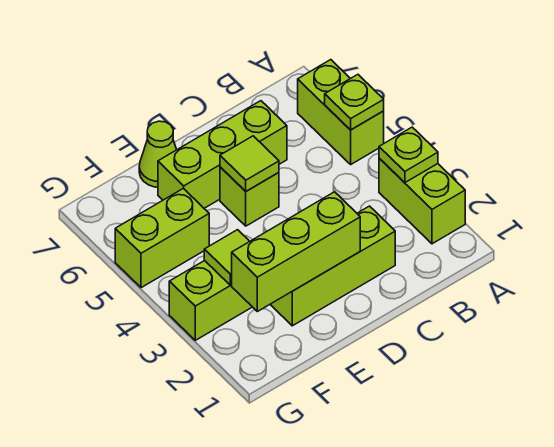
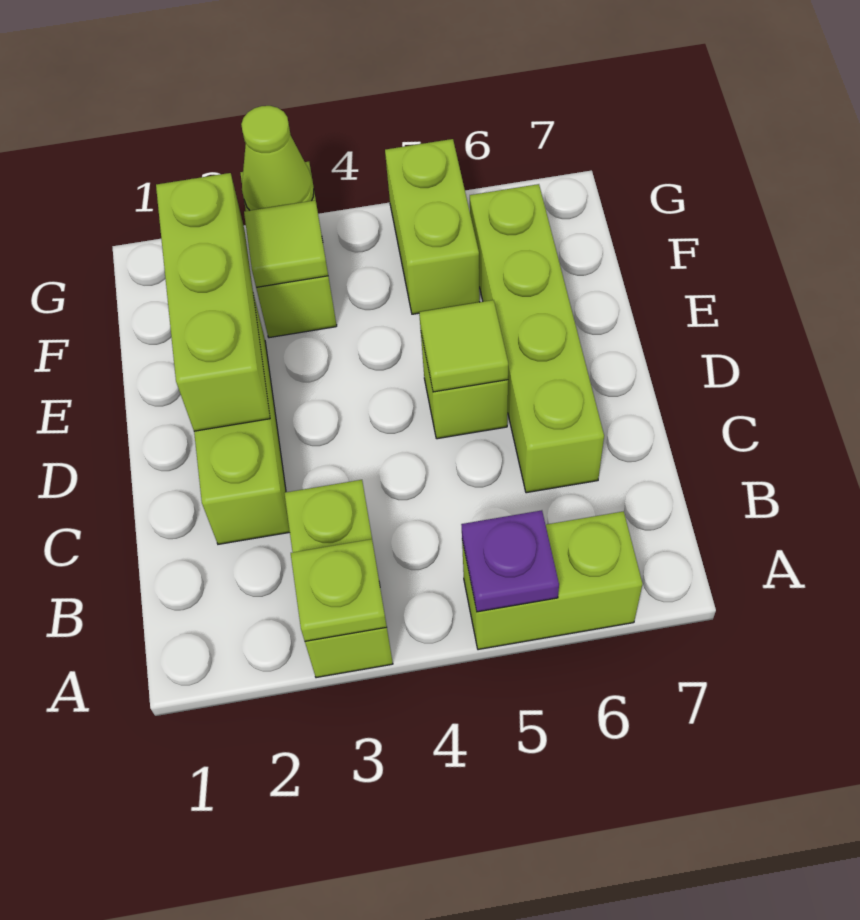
lime 1x2 brick [379,158,465,244] -> lime 1x2 brick turned to [284,480,393,678]
lime 1x1 plate [325,75,384,130] -> purple 1x1 plate [461,510,559,612]
lime 1x3 brick [158,101,287,208] -> lime 1x4 brick [470,184,604,493]
lime 1x1 cone [139,121,177,187] -> lime 1x1 cone moved to [241,106,314,211]

